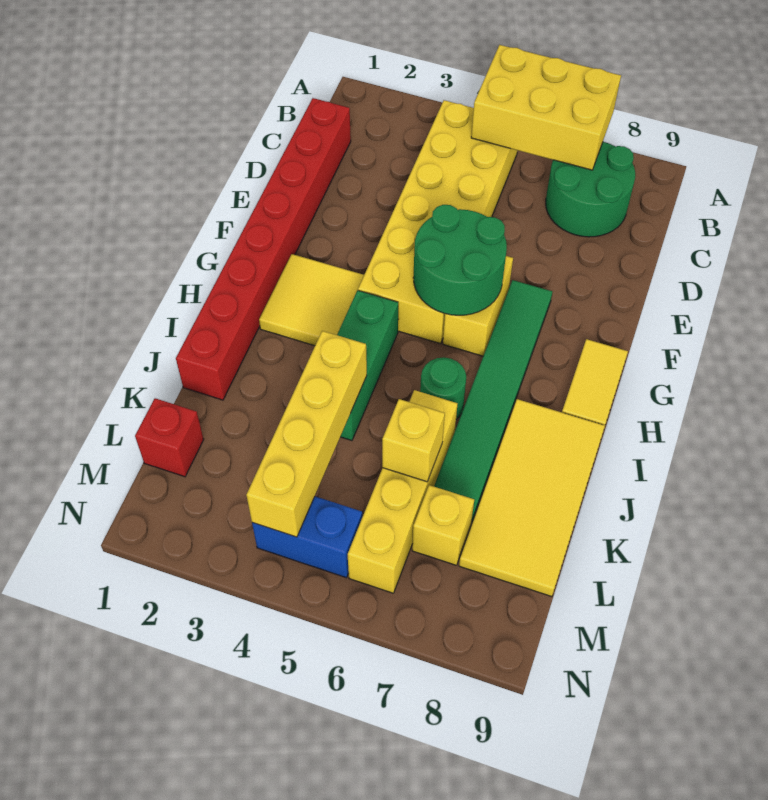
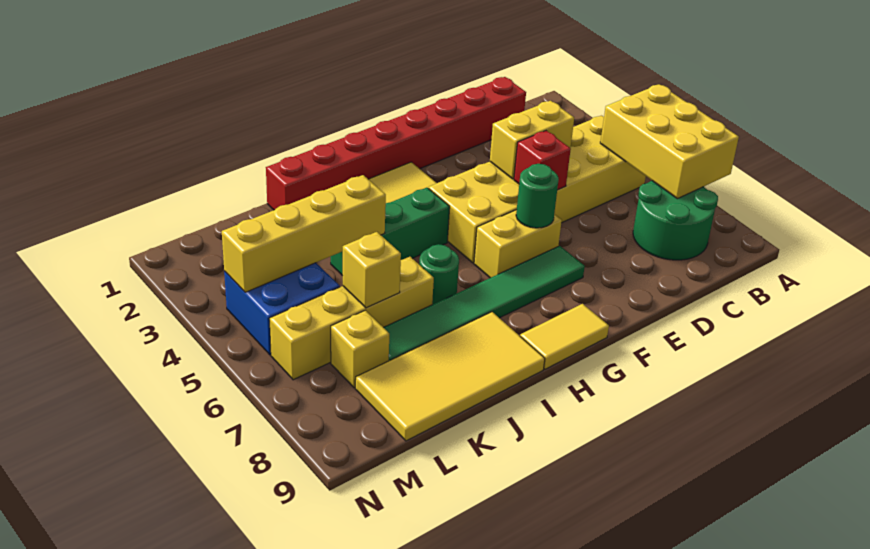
none -> yellow 1x2 brick [490,101,574,179]
green 2x2 round brick [413,205,507,315] -> green 1x1 round brick [516,164,559,228]
red 1x1 brick [135,398,204,477] -> red 1x1 brick moved to [514,131,571,190]
blue 1x2 brick [252,496,362,578] -> blue 2x2 brick [224,263,340,355]

